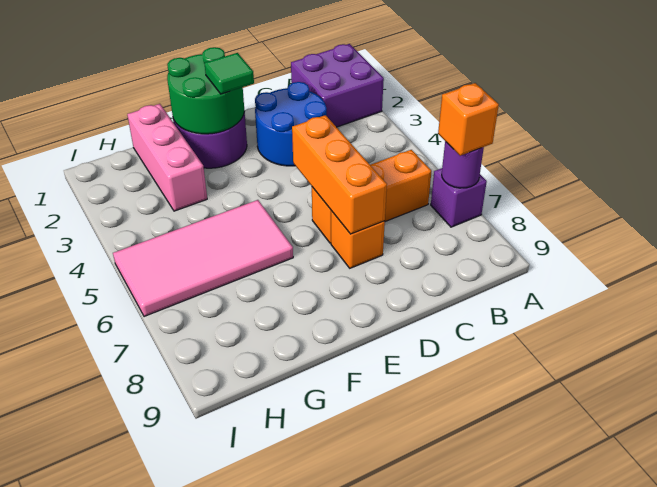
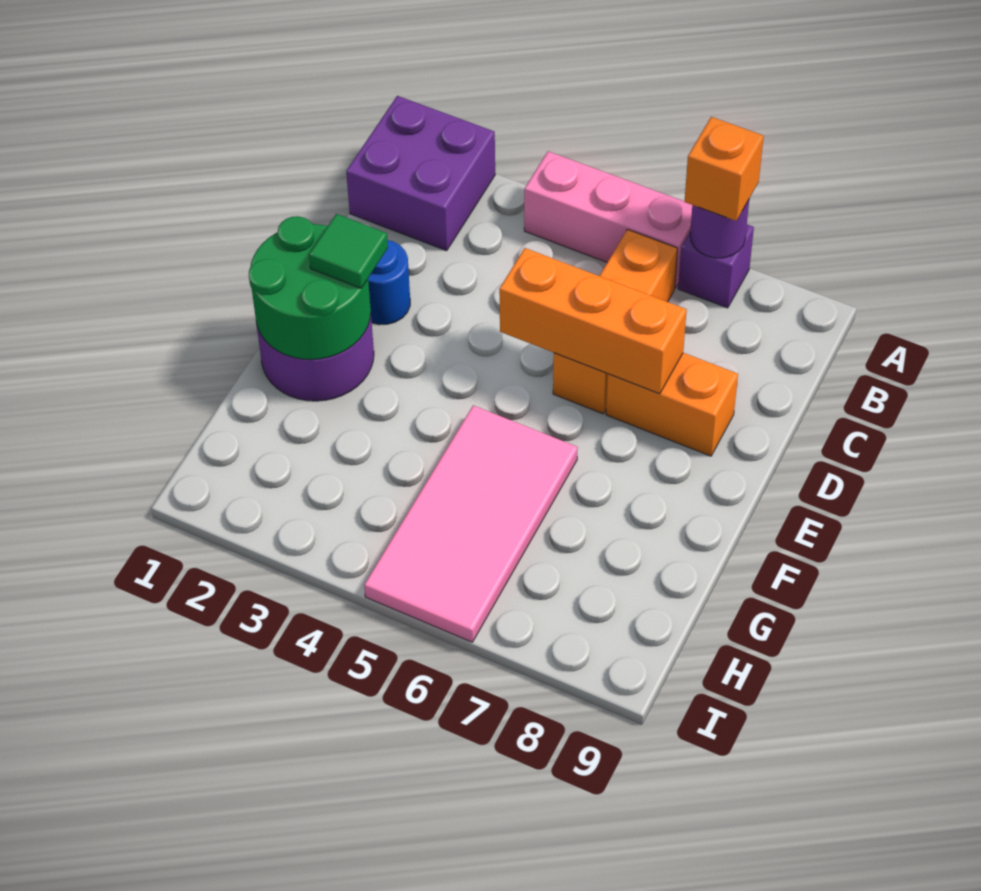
blue 2x2 round brick [255,82,327,166] -> blue 1x1 round brick [368,240,410,325]
orange 1x1 brick [331,211,385,268] -> orange 1x2 brick [606,353,738,456]
pink 1x3 brick [127,104,207,211] -> pink 1x3 brick moved to [524,151,692,288]

